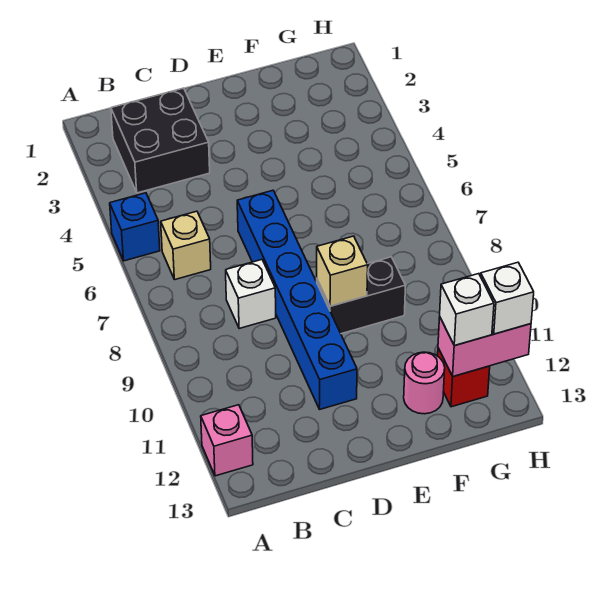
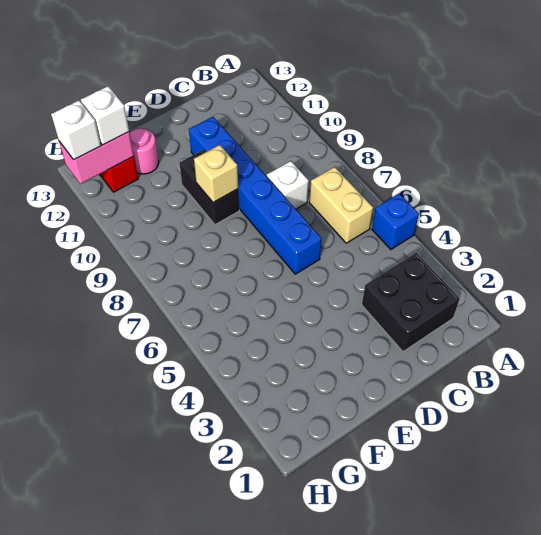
pink 1x1 brick [201,405,253,476] -> none
tan 1x1 brick [161,211,211,280] -> tan 1x2 brick [309,167,373,243]
black 1x2 brick [317,257,406,334] -> black 1x2 brick turned to [179,149,239,225]

